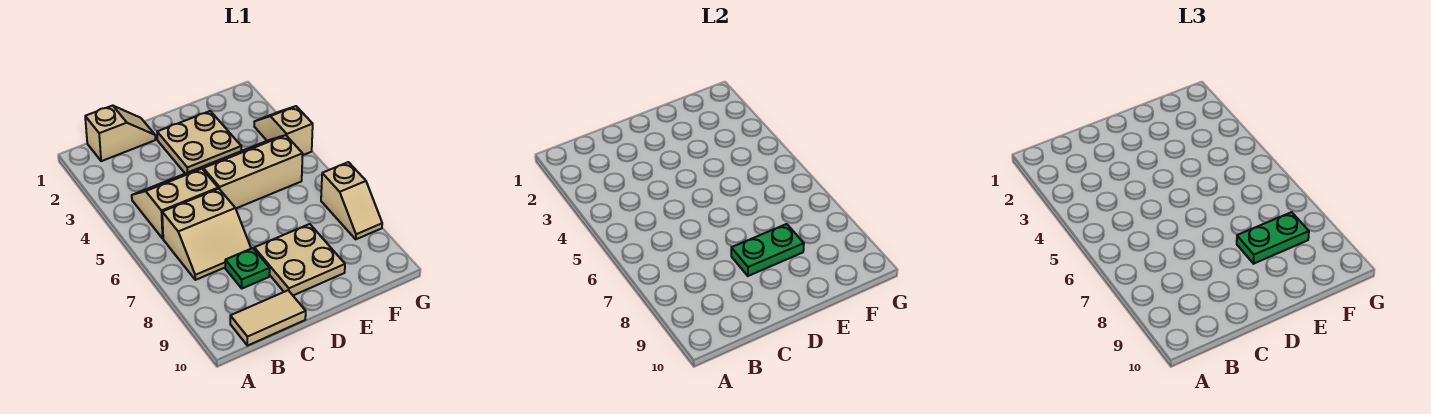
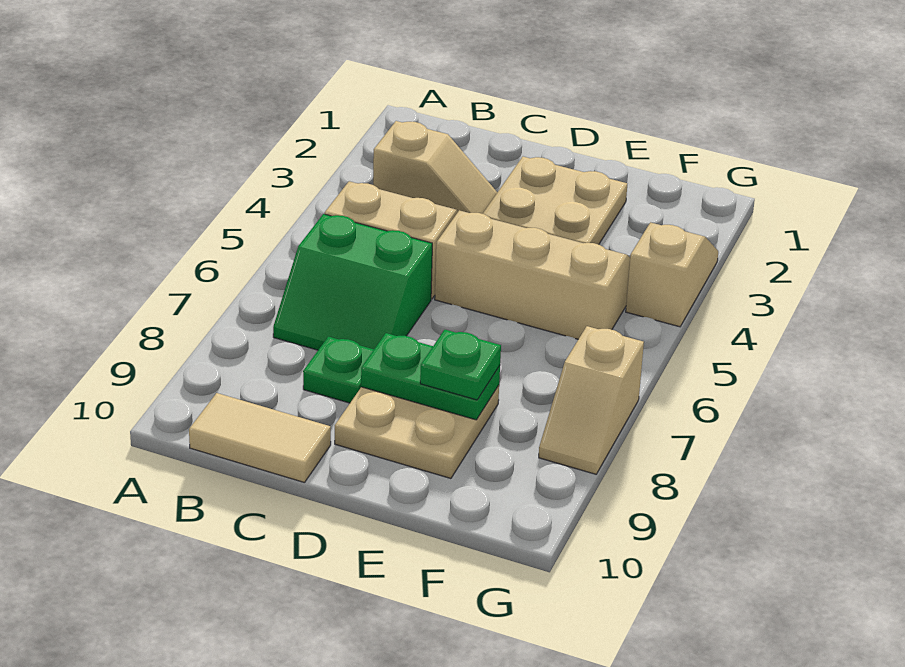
tan 1x2 slope [85,106,155,161] -> tan 1x2 slope moved to [373,121,497,214]
tan 2x2 slope [162,189,251,280] -> green 2x2 slope [273,214,432,350]
green 1x2 plate [1237,212,1309,264] -> green 1x1 plate [420,330,501,400]

